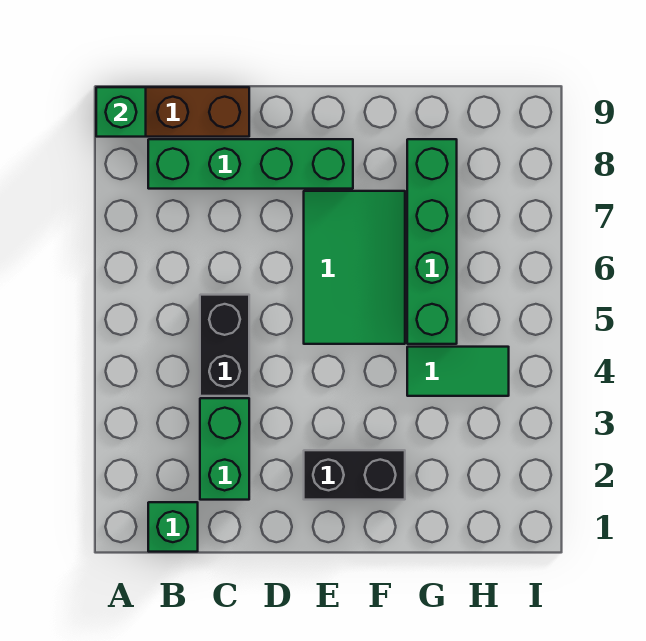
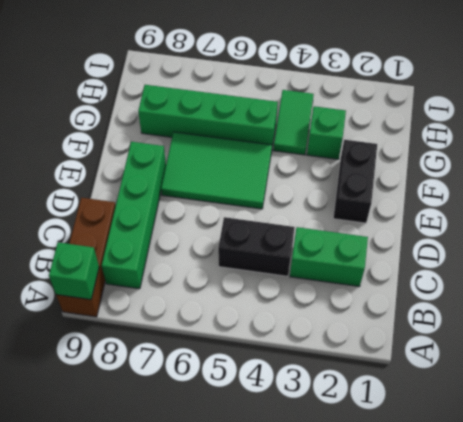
green 1x1 brick [148,502,198,552] -> green 1x1 brick moved to [307,106,346,159]

